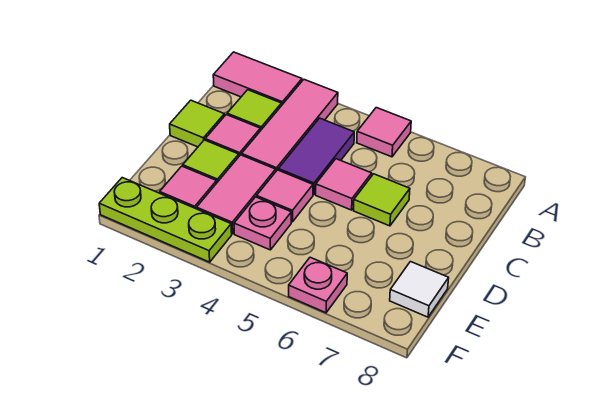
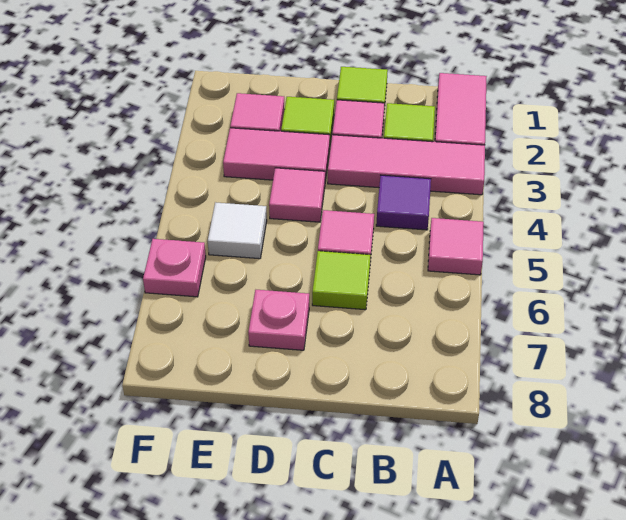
purple 1x2 tile [278,118,354,195] -> purple 1x1 tile [376,175,431,230]
pink 1x1 plate [234,197,291,250] -> pink 1x1 plate moved to [248,290,309,350]
white 1x1 tile [390,262,449,317] -> white 1x1 tile moved to [208,202,267,259]
lime 1x3 plate [99,178,232,262] -> none

